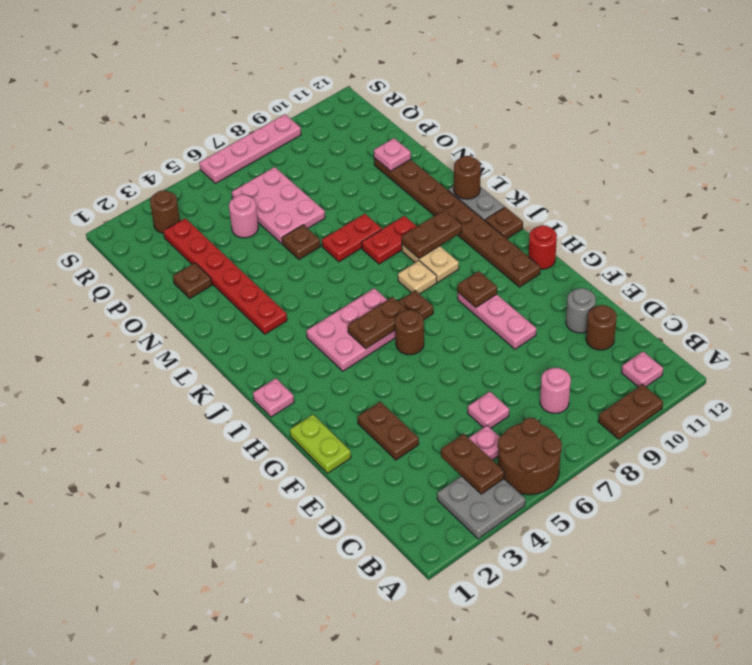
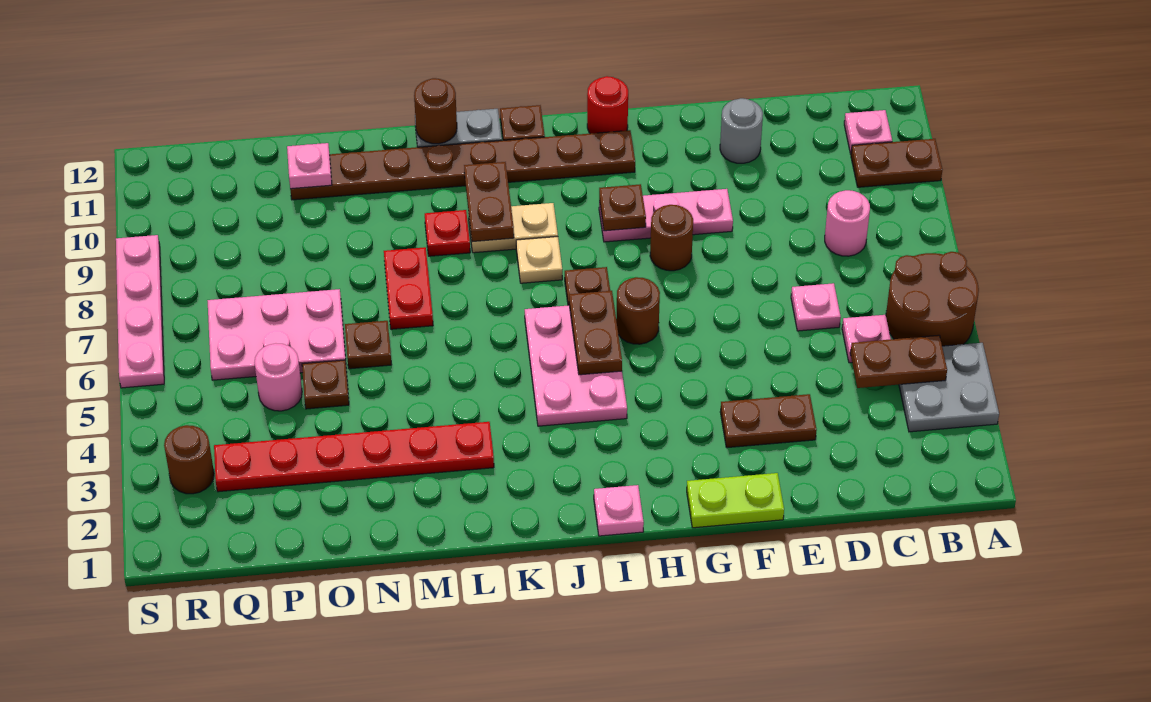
brown 1x2 plate [598,384,663,439] -> brown 1x2 plate turned to [851,139,942,187]
brown 1x1 round brick [586,305,617,350] -> brown 1x1 round brick moved to [650,205,693,271]
red 1x2 plate [362,216,417,264] -> red 1x1 plate [425,210,470,256]
brown 1x1 plate [173,263,212,298] -> brown 1x1 plate moved to [302,360,349,409]

